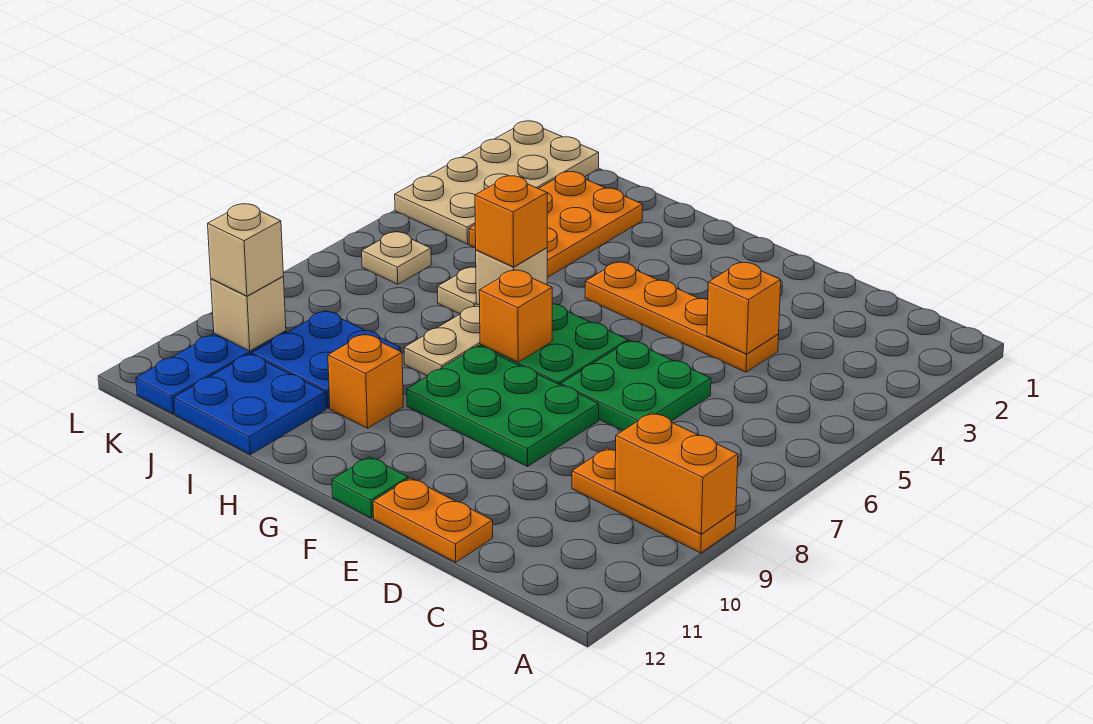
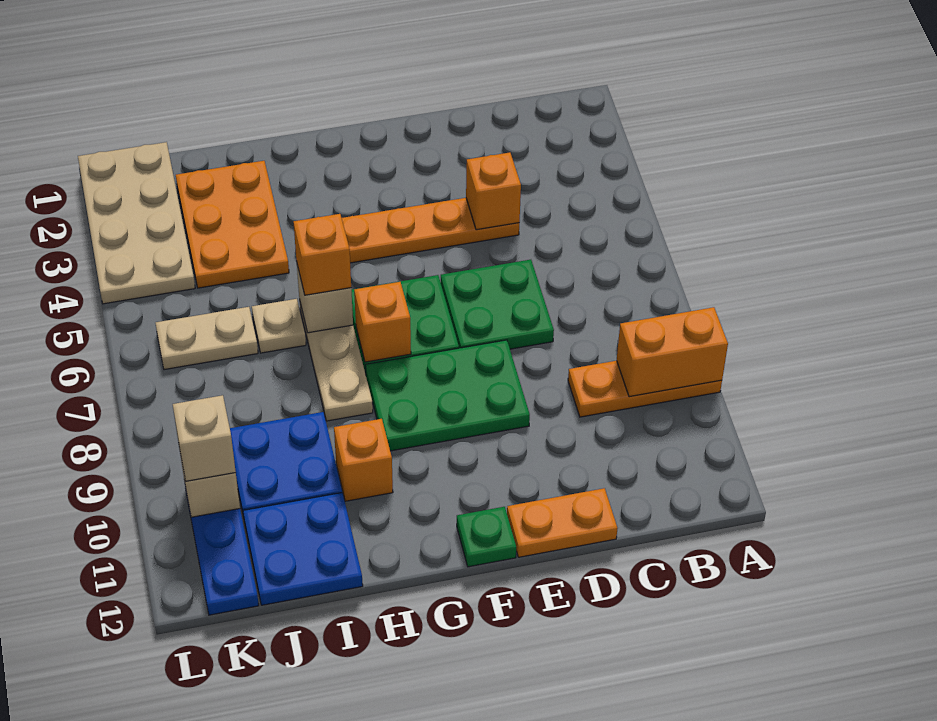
tan 1x1 plate [362,232,431,284] -> tan 1x2 plate [156,307,258,370]

